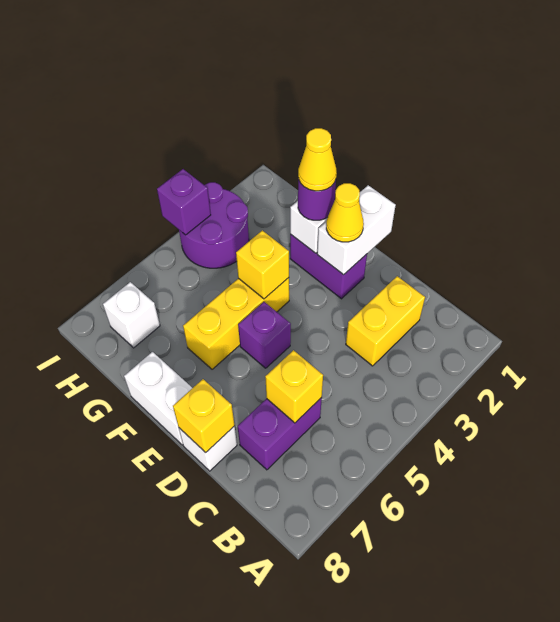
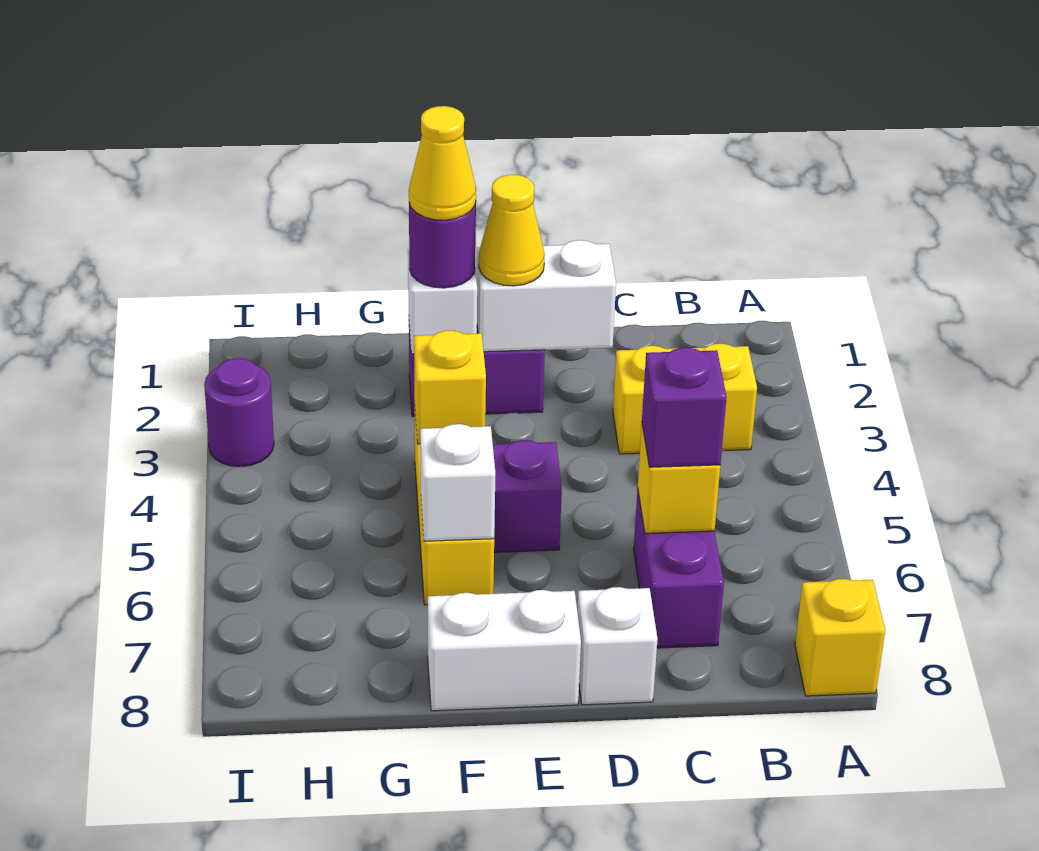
yellow 1x2 brick [346,276,425,366] -> yellow 1x2 brick turned to [613,344,757,454]
yellow 1x1 brick [173,379,235,452] -> yellow 1x1 brick moved to [795,579,885,696]
white 1x2 brick [317,185,396,275] -> white 1x2 brick turned to [476,240,616,352]
purple 2x2 round brick [179,182,249,268] -> purple 1x1 round brick [204,358,274,467]
white 1x1 brick [103,282,160,348] -> white 1x1 brick moved to [420,424,495,541]
purple 1x1 brick [157,169,211,235] -> purple 1x1 brick moved to [642,348,726,467]

